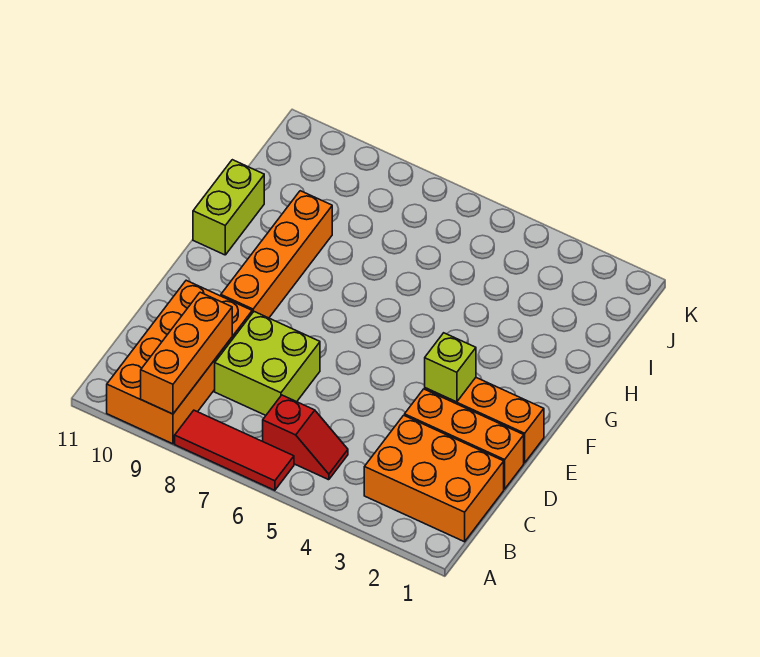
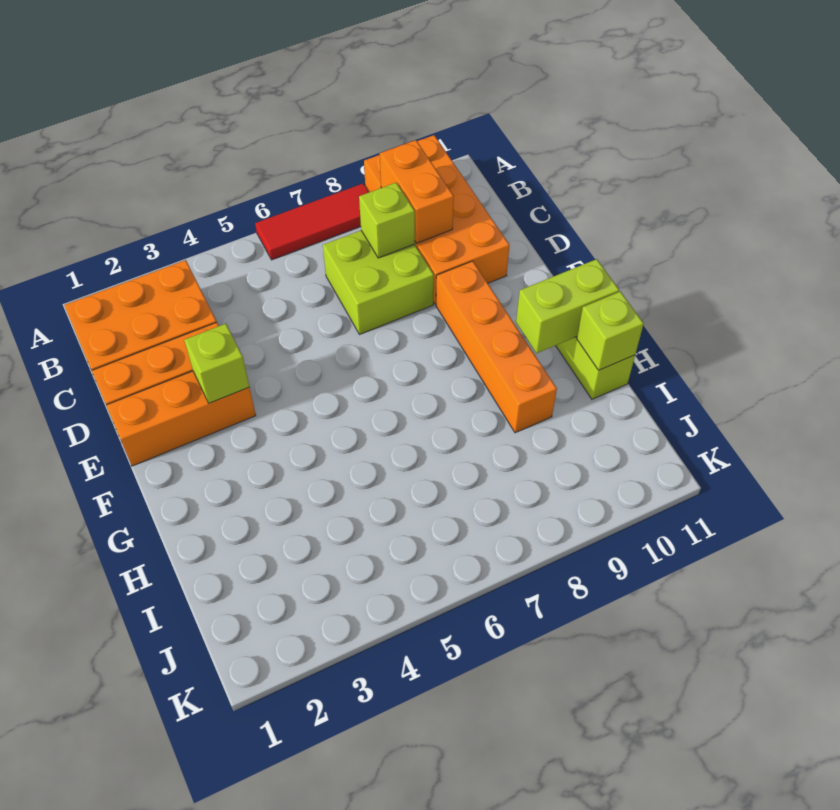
orange 1x3 brick [141,292,232,414] -> orange 1x2 brick [380,140,454,243]
red 1x2 slope [263,395,348,480] -> none
none -> lime 1x1 brick [359,183,415,258]
none -> lime 1x2 brick [516,259,619,353]
none -> lime 1x1 brick [577,292,644,370]

